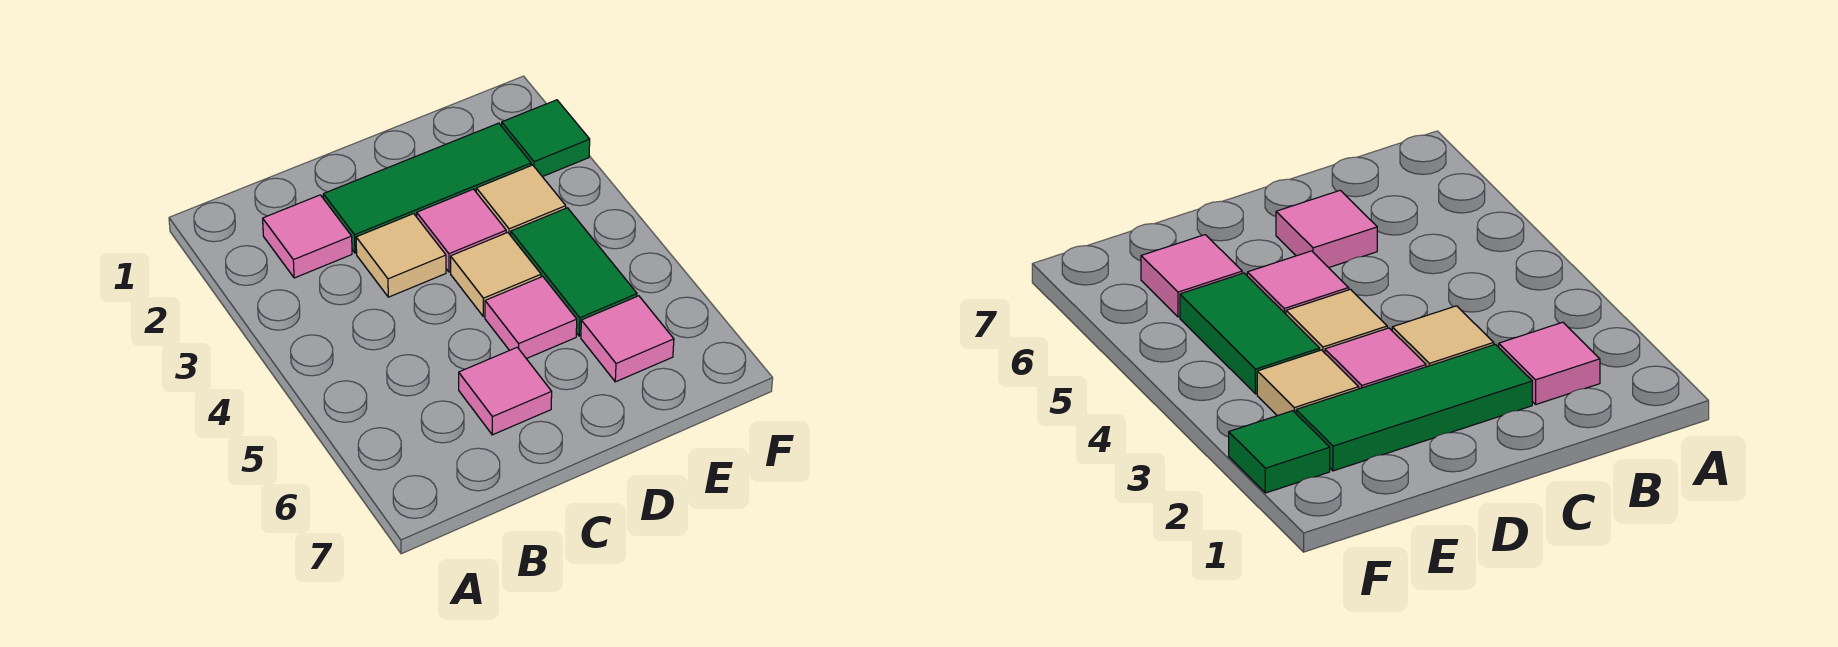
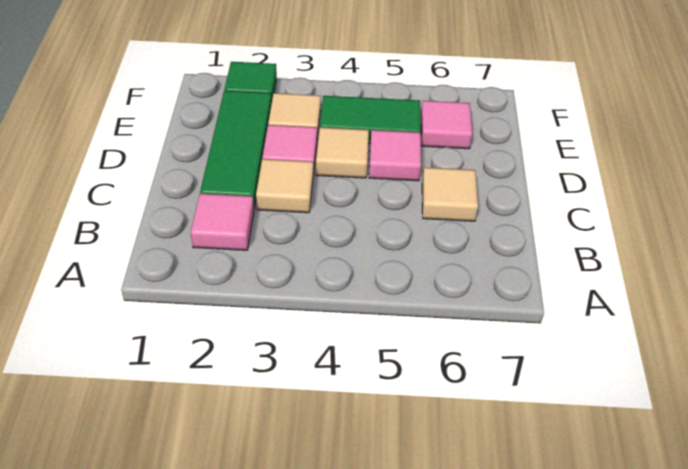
pink 1x1 tile [459,347,552,435] -> tan 1x1 tile [422,167,478,221]

